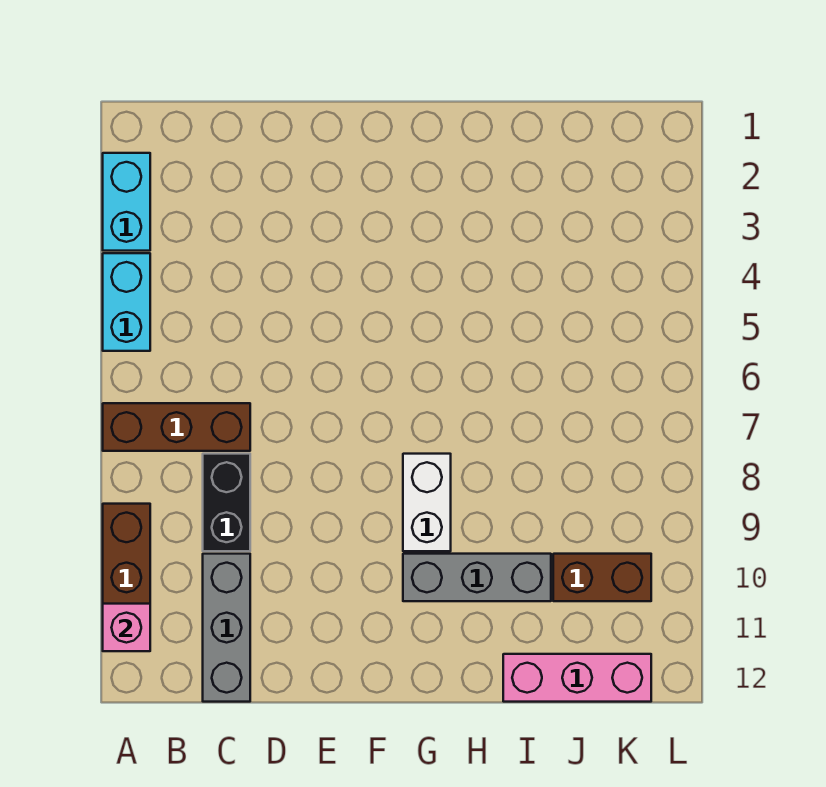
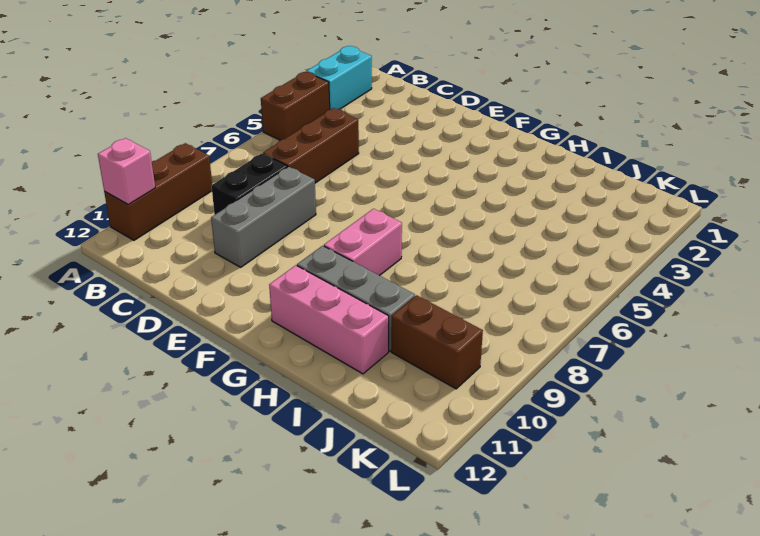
cyan 1x2 brick [103,253,150,351] -> brown 1x2 brick [261,72,330,140]
brown 1x3 brick [103,403,250,451] -> brown 1x3 brick turned to [263,108,359,183]
grey 1x3 brick [203,554,250,702] -> grey 1x3 brick moved to [211,167,316,267]
white 1x2 brick [403,454,451,551] -> pink 1x2 brick [324,209,402,276]
pink 1x3 brick [503,654,651,702] -> pink 1x3 brick moved to [269,265,389,374]

